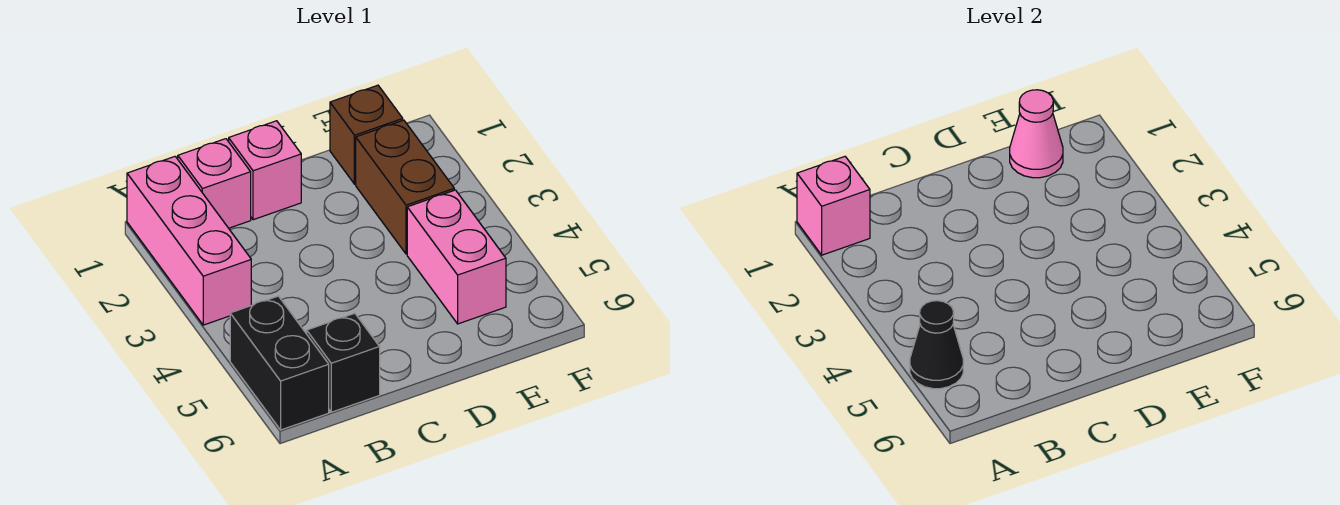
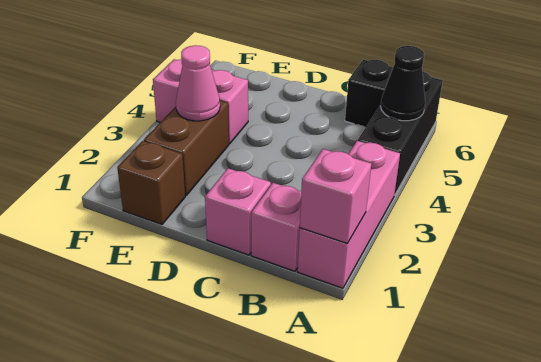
black 1x2 brick [230,296,329,430] -> black 1x3 brick [358,71,443,195]
pink 1x1 cone [1010,90,1063,178] -> pink 1x1 cone moved to [176,45,220,121]
pink 1x2 brick [407,190,506,324] -> pink 1x2 brick turned to [153,59,248,144]

